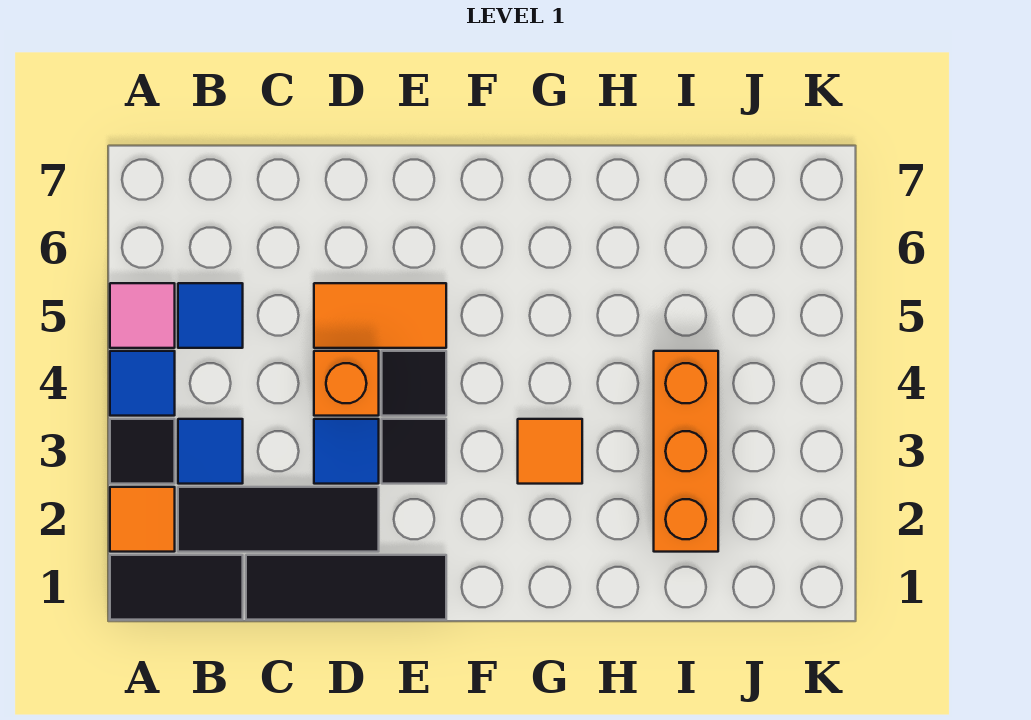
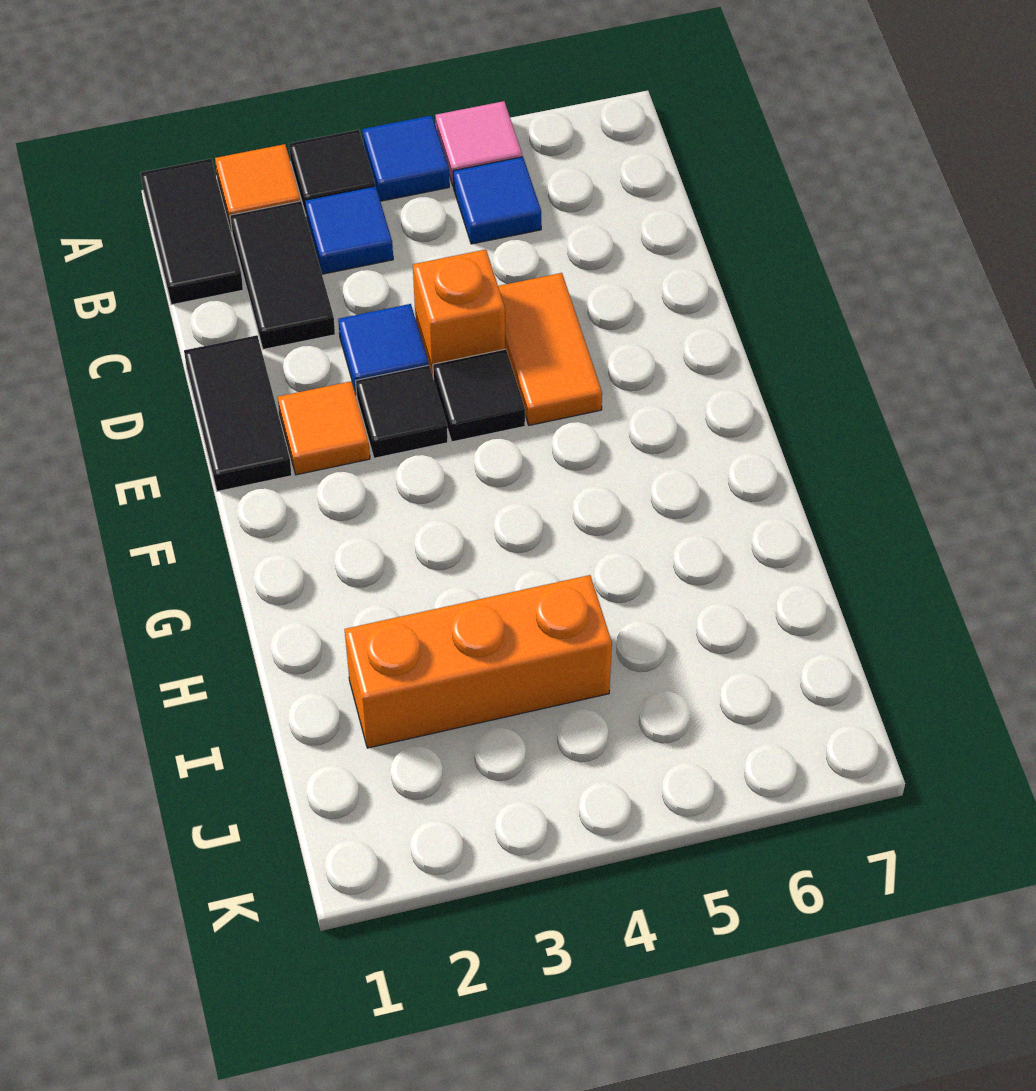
black 1x3 tile [178,487,379,552] -> black 1x2 tile [230,201,335,349]
black 1x3 tile [246,555,446,620] -> black 1x2 tile [184,335,292,492]
orange 1x1 tile [518,419,582,484] -> orange 1x1 tile moved to [278,381,370,475]

